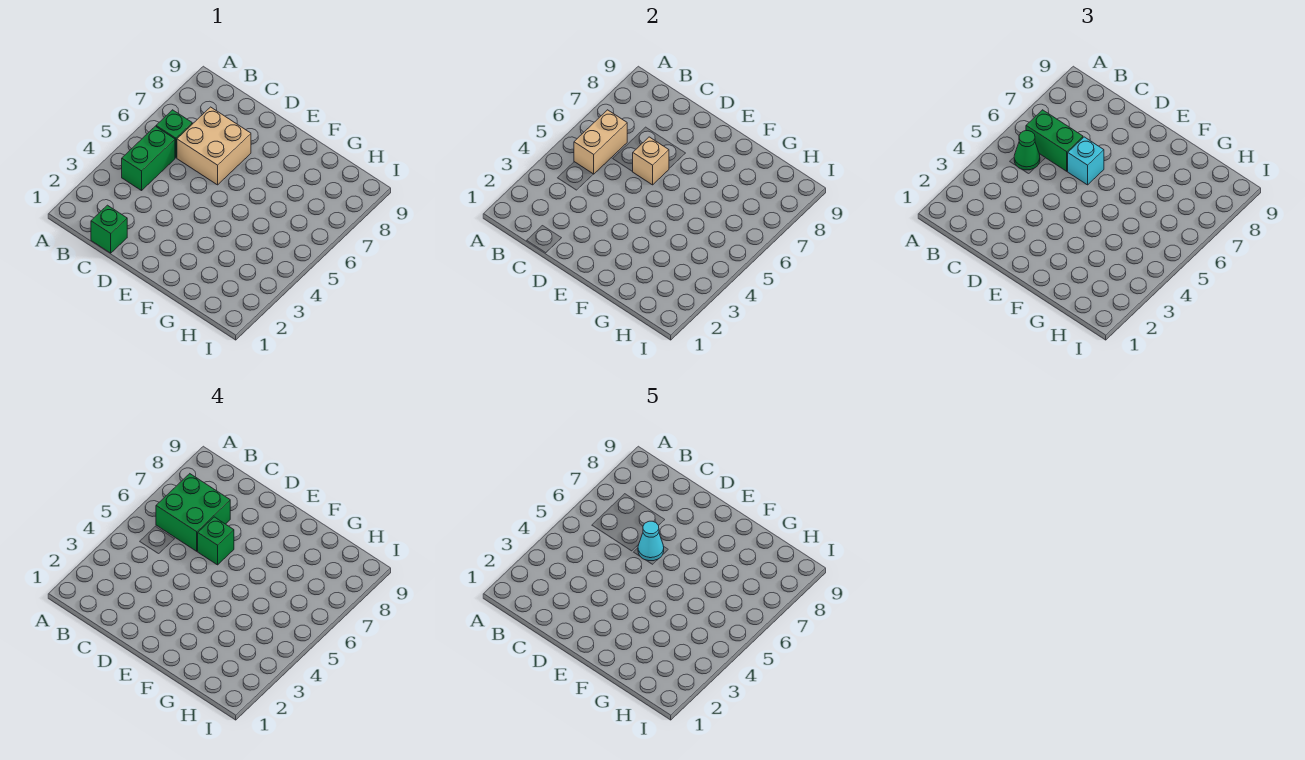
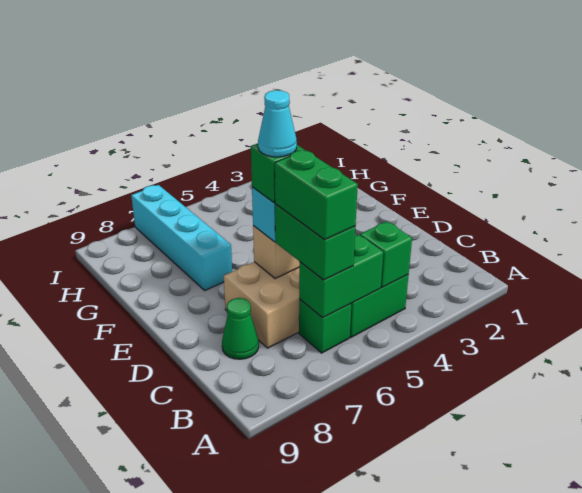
tan 1x2 brick [574,110,627,174] -> green 1x2 brick [299,235,383,318]
green 1x1 cone [1014,131,1040,170] -> green 1x1 cone moved to [222,298,259,359]
green 2x2 brick [156,474,230,551] -> green 1x2 brick [275,150,358,240]
green 1x1 brick [91,205,127,253] -> green 1x1 brick moved to [360,221,412,288]
none -> cyan 1x4 brick [131,185,232,290]

